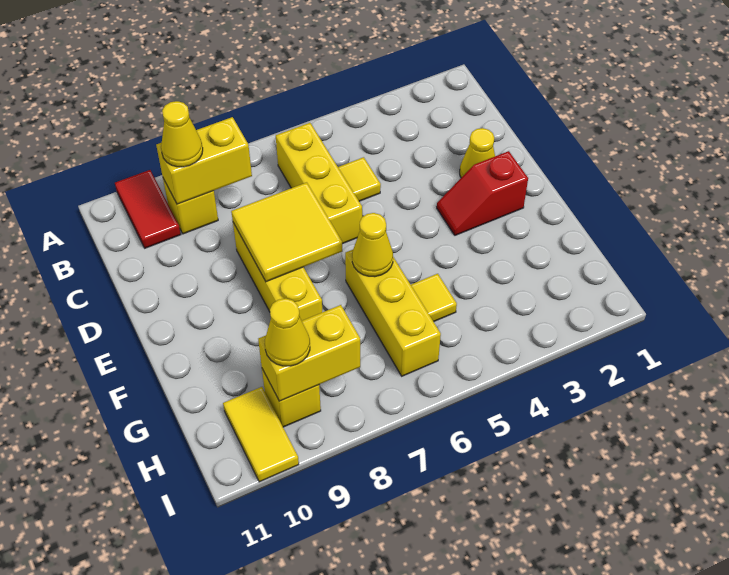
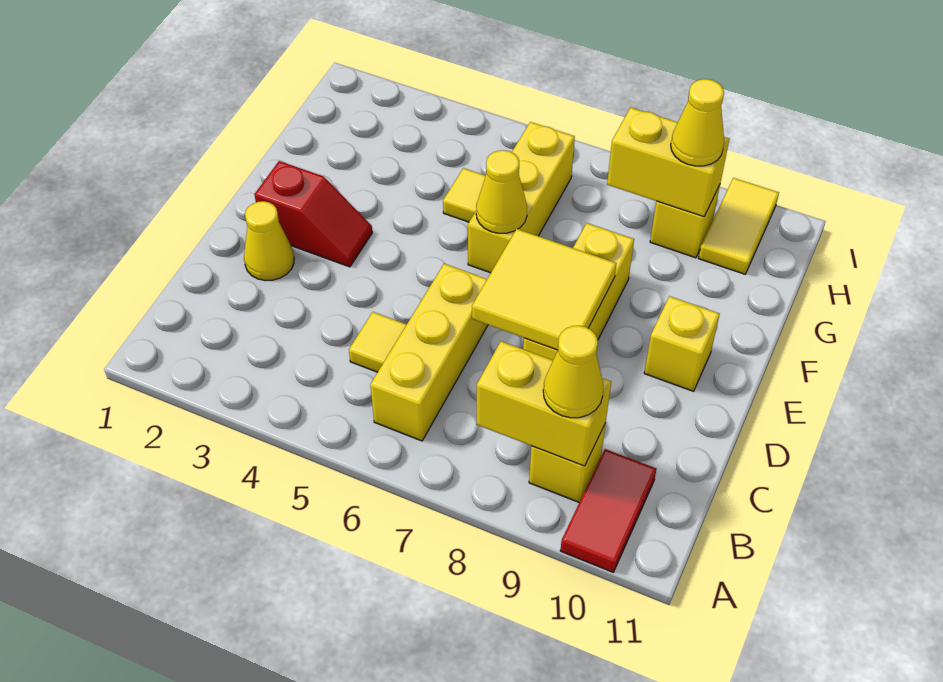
none -> yellow 1x1 brick [644,296,720,391]

